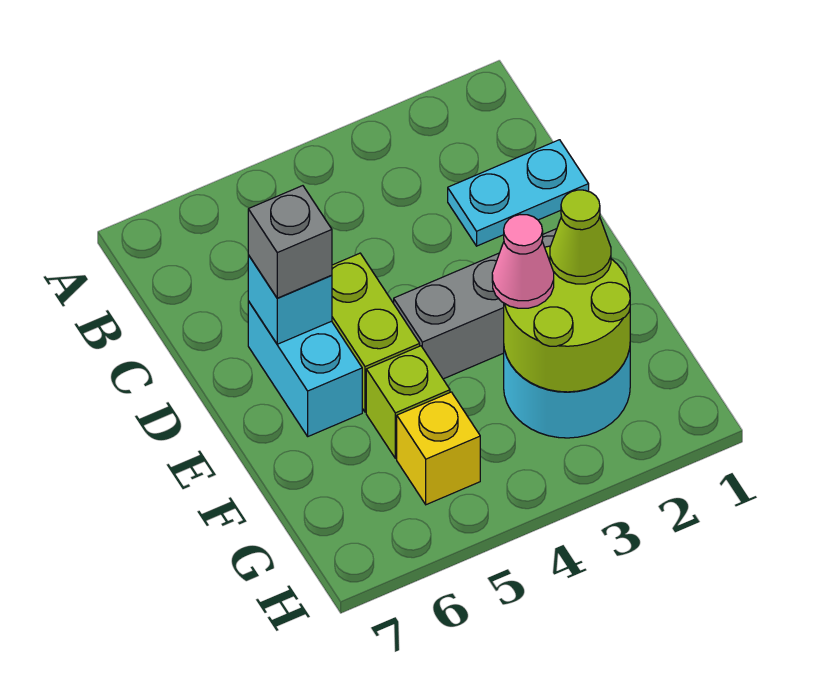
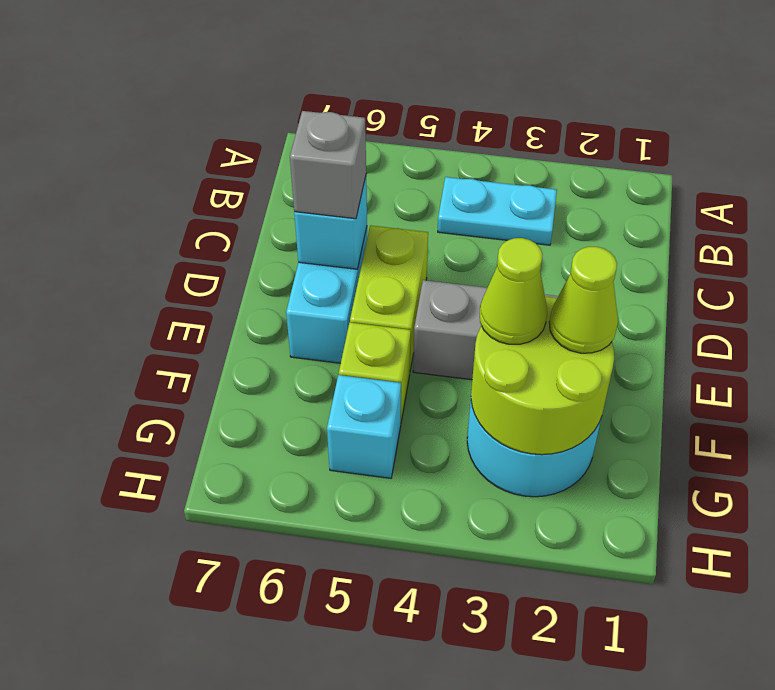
cyan 1x2 plate [448,140,589,246] -> cyan 1x2 plate moved to [438,177,557,245]
pink 1x1 cone [492,215,554,308] -> lime 1x1 cone [480,238,547,344]
yellow 1x1 brick [397,392,480,505] -> cyan 1x1 brick [327,375,401,478]

